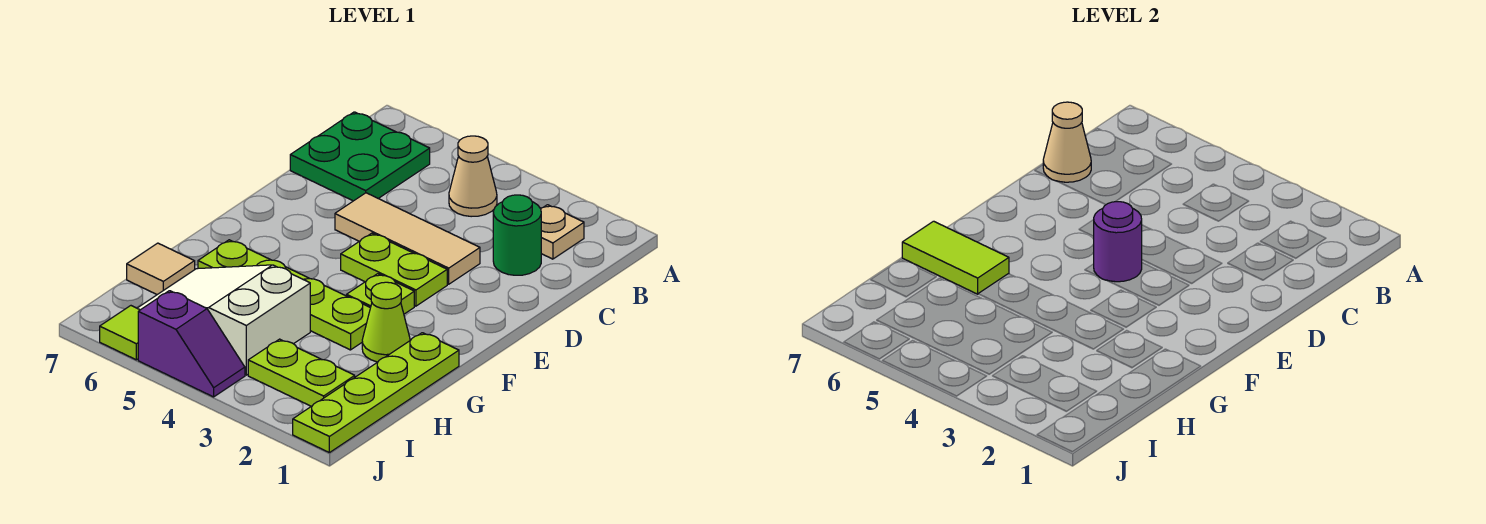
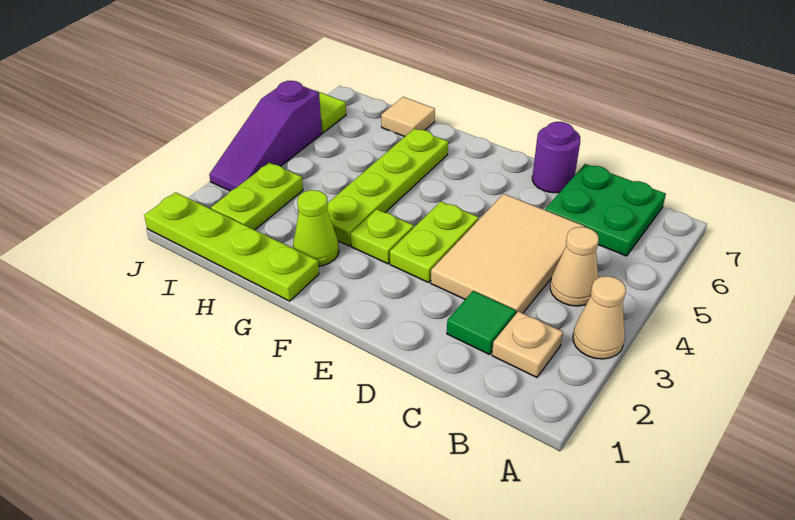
green 1x1 round brick [493,195,541,275] -> green 1x1 tile [447,291,516,355]
tan 1x1 cone [1043,102,1091,182] -> tan 1x1 cone moved to [573,276,626,359]
tan 1x3 tile [335,193,480,284] -> tan 2x3 tile [431,194,585,313]
purple 1x1 round brick [1093,201,1142,282] -> purple 1x1 round brick moved to [532,122,580,193]
lime 1x2 tile [902,221,1009,294] -> none
white 2x3 slope [137,265,310,375] -> none
purple 1x2 slope [138,291,245,397] -> purple 1x3 slope [209,81,322,191]

